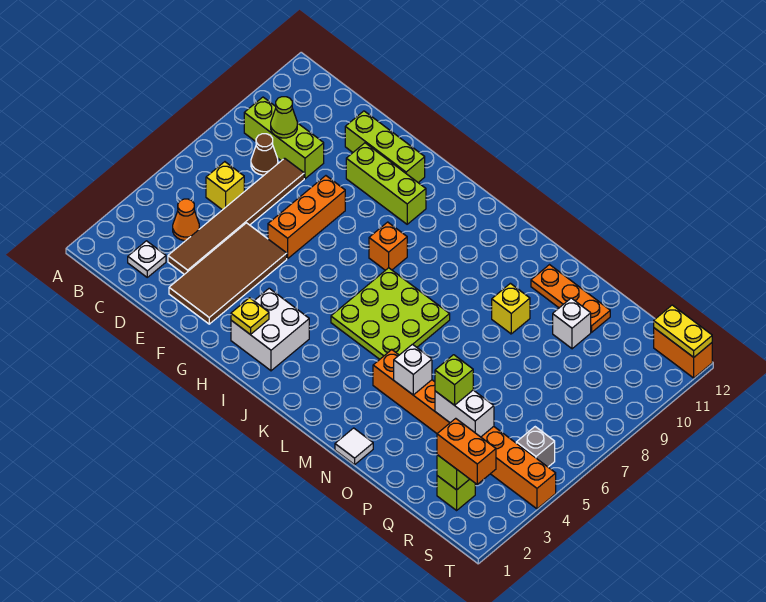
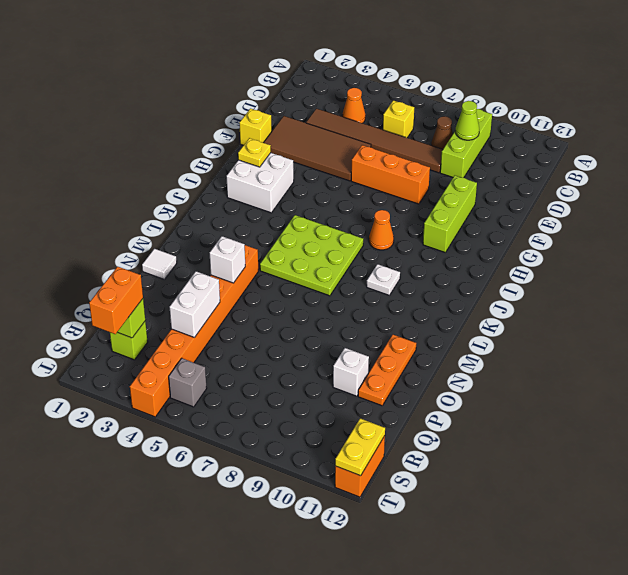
white 1x1 plate [128,241,166,277] -> white 1x1 plate moved to [367,264,400,295]
lime 1x3 brick [345,111,425,182] -> none
orange 1x1 brick [369,222,407,270] -> orange 1x1 cone [369,210,394,250]
yellow 1x1 brick [492,283,530,334] -> yellow 1x1 brick moved to [239,109,272,145]
lime 1x1 brick [435,355,473,405] -> none

